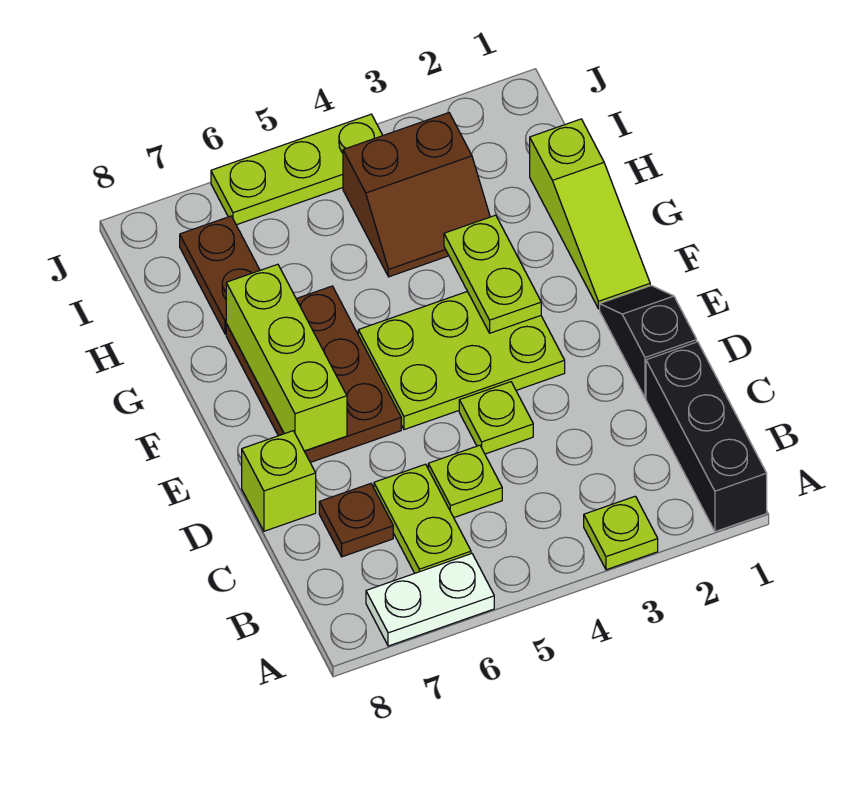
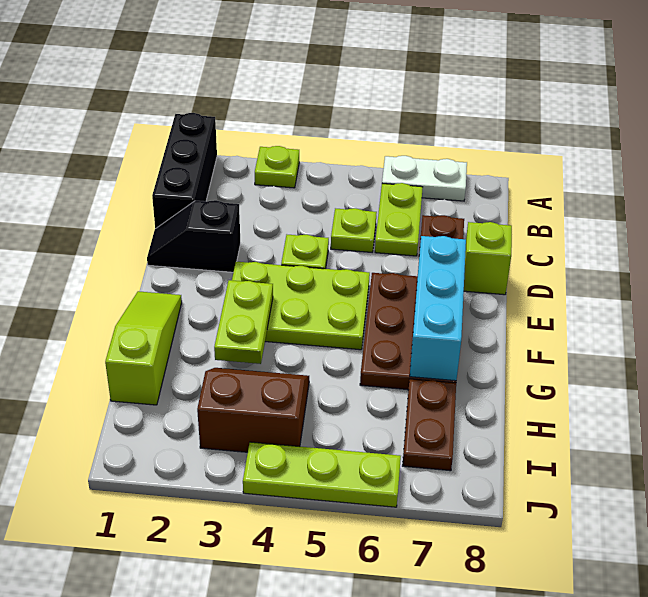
black 1x2 slope [600,286,697,398] -> black 1x2 slope turned to [147,200,240,272]
lime 1x3 brick [226,264,347,451] -> cyan 1x3 brick [410,236,466,381]

